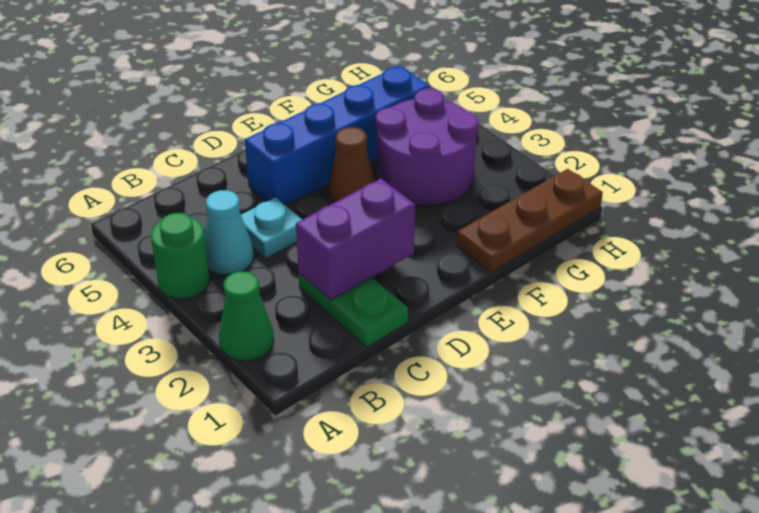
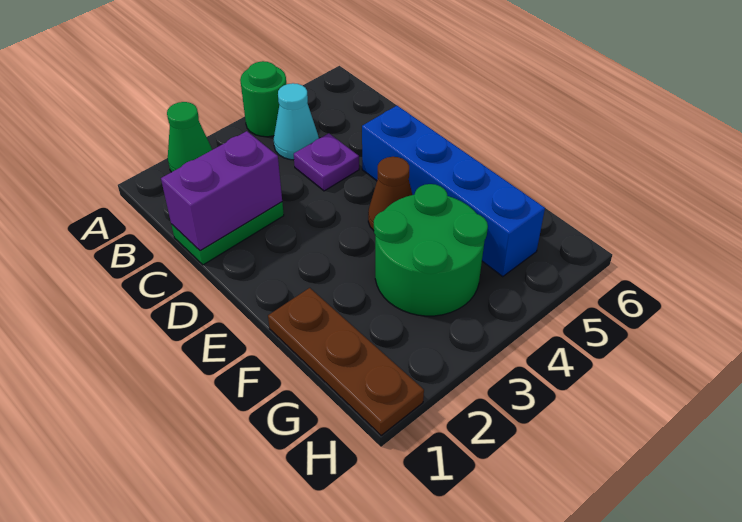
purple 1x2 brick [296,179,415,300] -> purple 1x2 brick turned to [161,131,282,251]
cyan 1x1 plate [241,197,302,258] -> purple 1x1 plate [294,133,359,191]
purple 2x2 round brick [376,89,479,206] -> green 2x2 round brick [374,184,488,316]

